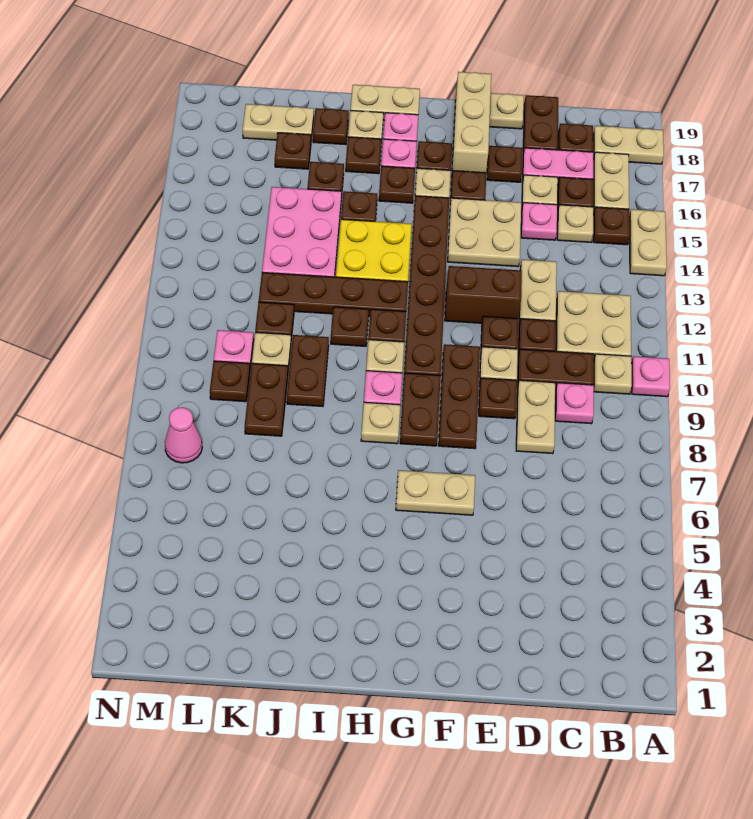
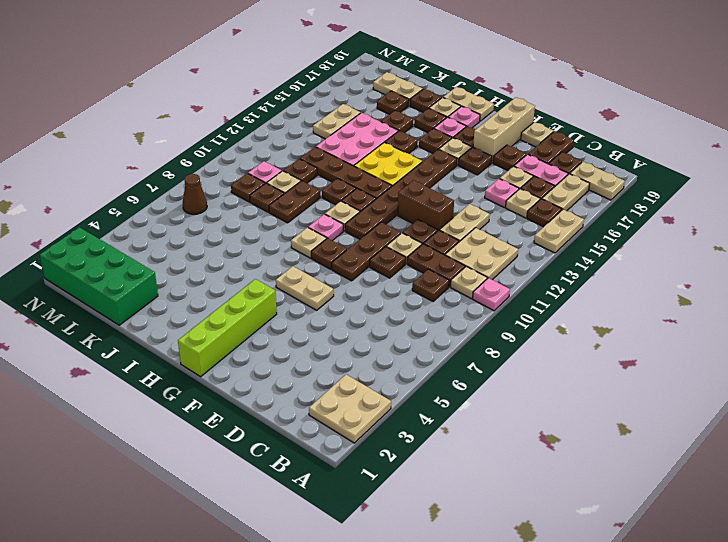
pink 1x1 plate [555,383,594,424] -> brown 1x1 plate [412,269,449,302]
tan 1x2 plate [516,380,555,454] -> tan 1x2 plate moved to [313,104,361,139]
tan 2x2 plate [448,198,521,267] -> tan 2x2 plate moved to [309,374,391,443]
none -> lime 1x4 brick [178,279,277,377]
brown 1x2 plate [400,373,441,446] -> brown 1x1 plate [311,238,347,269]
none -> green 2x4 brick [40,227,158,325]
brown 1x2 plate [245,363,288,436] -> brown 1x1 plate [250,183,284,212]
pink 1x1 cone [165,407,202,463] -> brown 1x1 cone [183,174,207,214]

